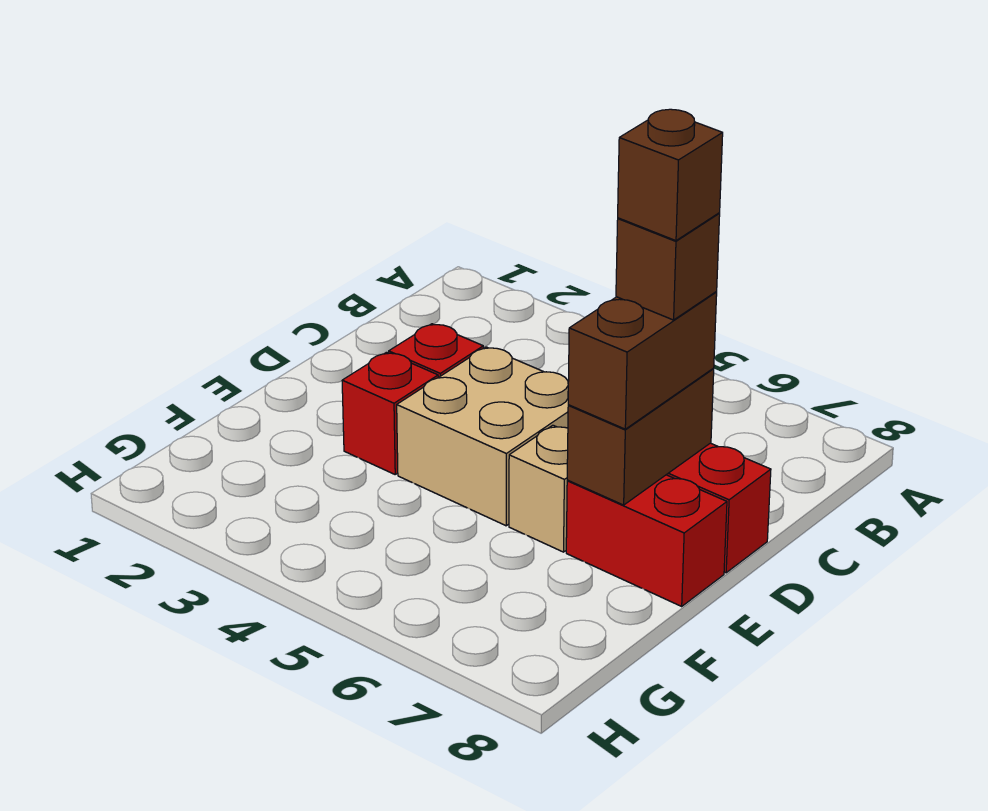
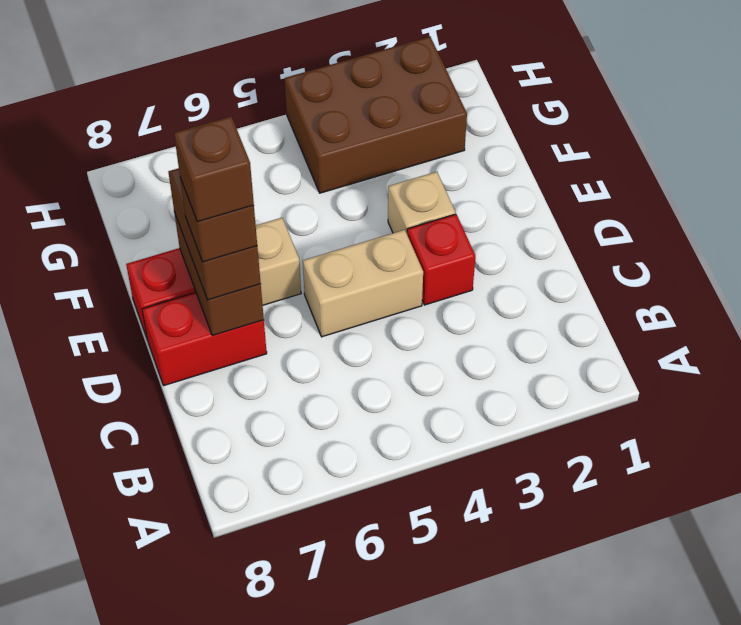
tan 2x2 brick [397,347,568,526] -> tan 1x2 brick [303,230,423,337]
red 1x1 brick [342,352,438,474] -> tan 1x1 brick [388,172,455,233]
none -> brown 2x3 brick [285,37,467,193]

